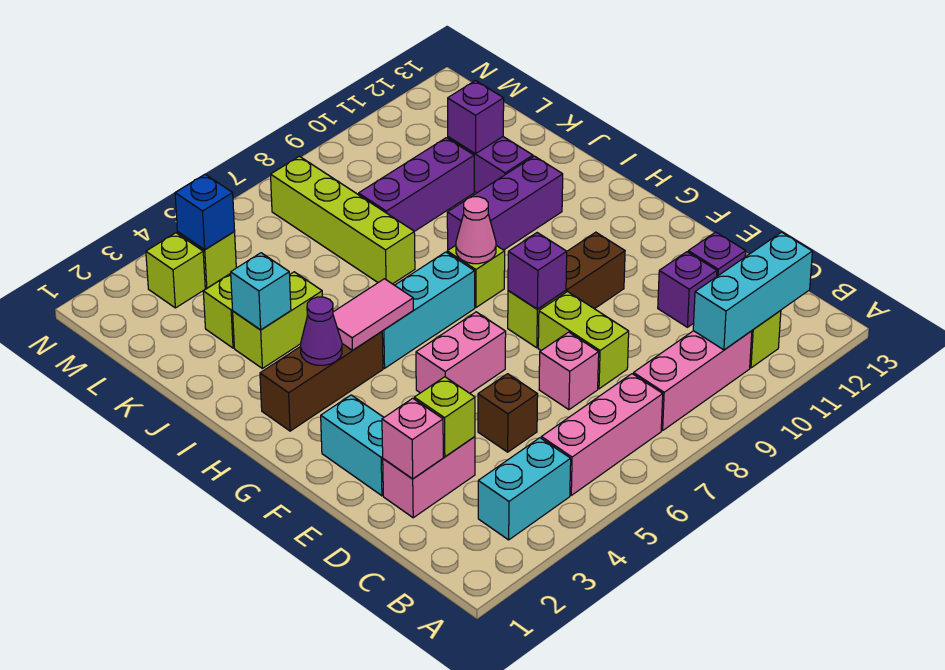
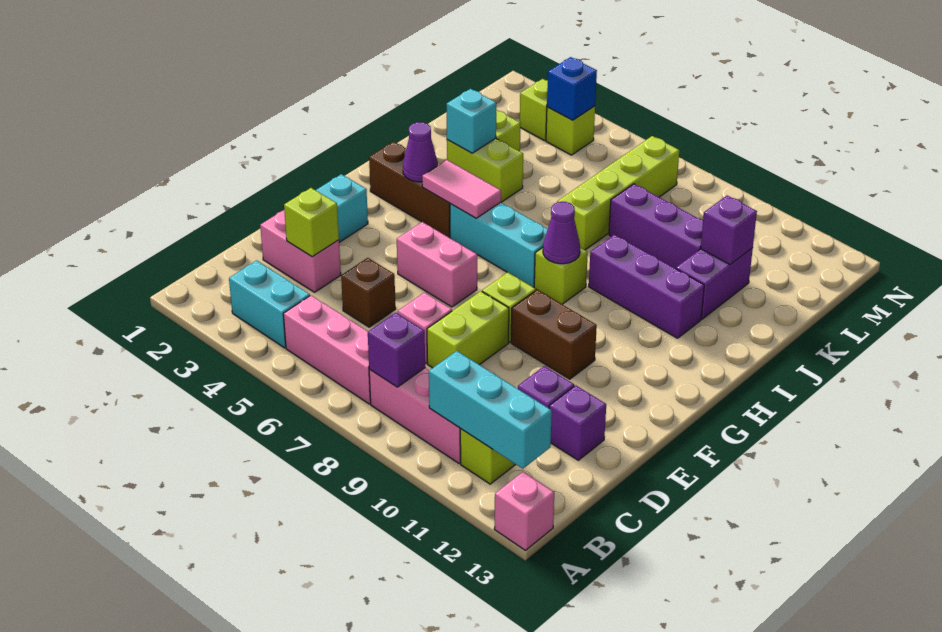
pink 1x1 brick [382,398,443,479] -> pink 1x1 brick moved to [494,472,554,550]
purple 1x1 brick [508,233,567,309] -> purple 1x1 brick moved to [368,313,425,387]
pink 1x1 cone [456,197,496,264] -> purple 1x1 cone [543,202,580,264]

